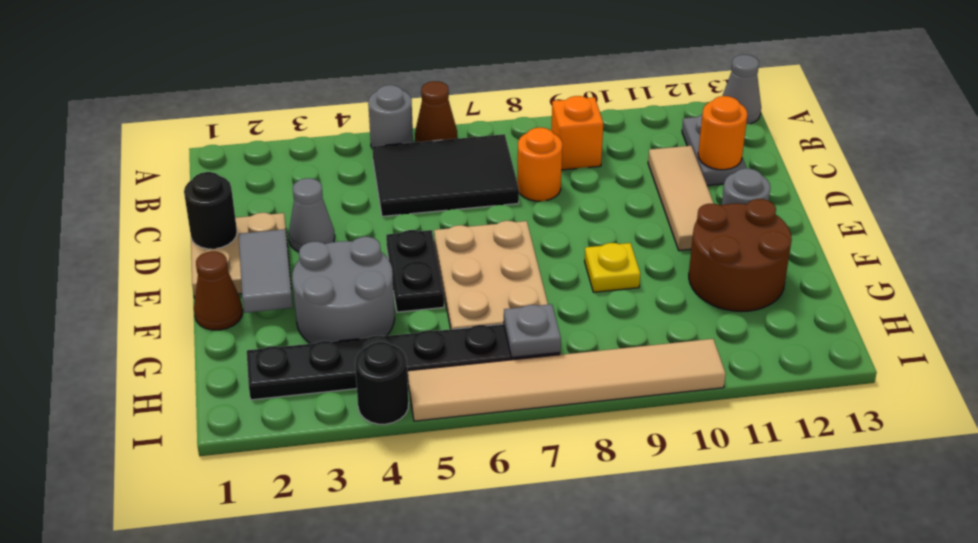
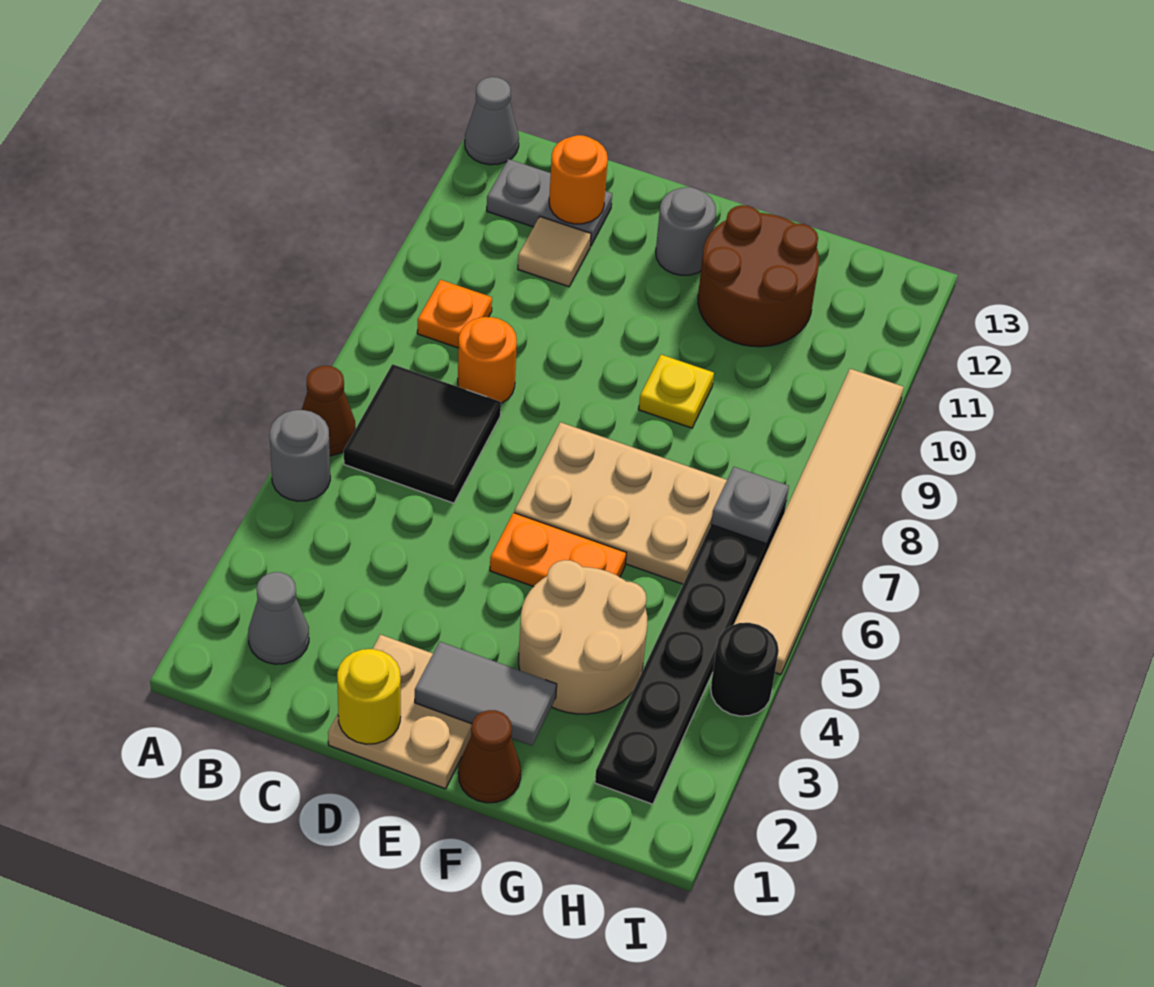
black 2x3 tile [372,134,519,216] -> black 2x2 tile [344,364,501,503]
orange 1x1 brick [551,96,603,170] -> orange 1x1 plate [417,280,492,348]
tan 1x3 tile [648,146,714,251] -> tan 1x1 tile [518,217,591,287]
black 1x1 round brick [184,172,237,249] -> yellow 1x1 round brick [337,649,401,744]
grey 1x1 cone [289,178,335,252] -> grey 1x1 cone moved to [248,572,309,664]
black 1x2 plate [386,230,444,312] -> orange 1x2 plate [490,513,626,587]
grey 2x2 round brick [292,237,395,344] -> tan 2x2 round brick [519,560,647,714]

